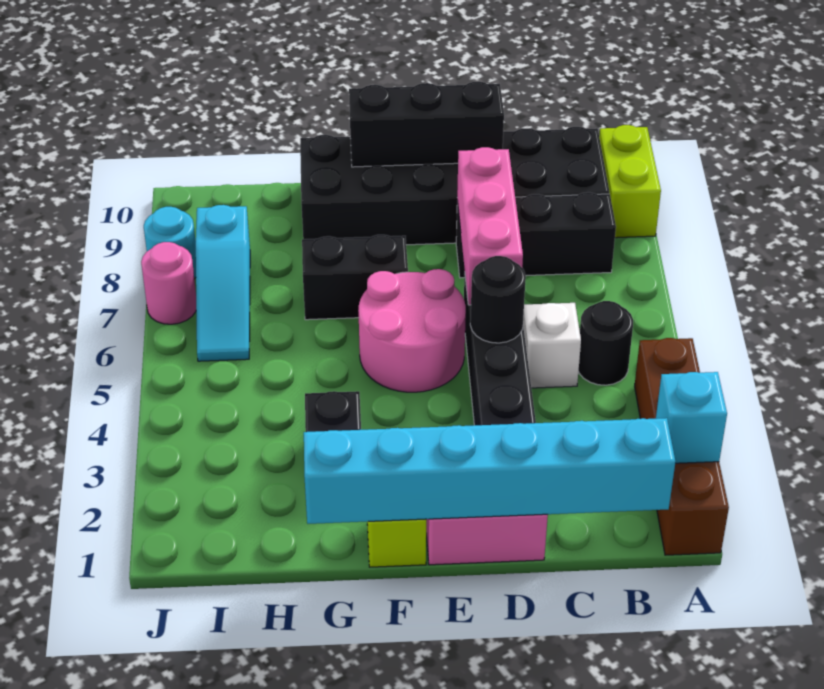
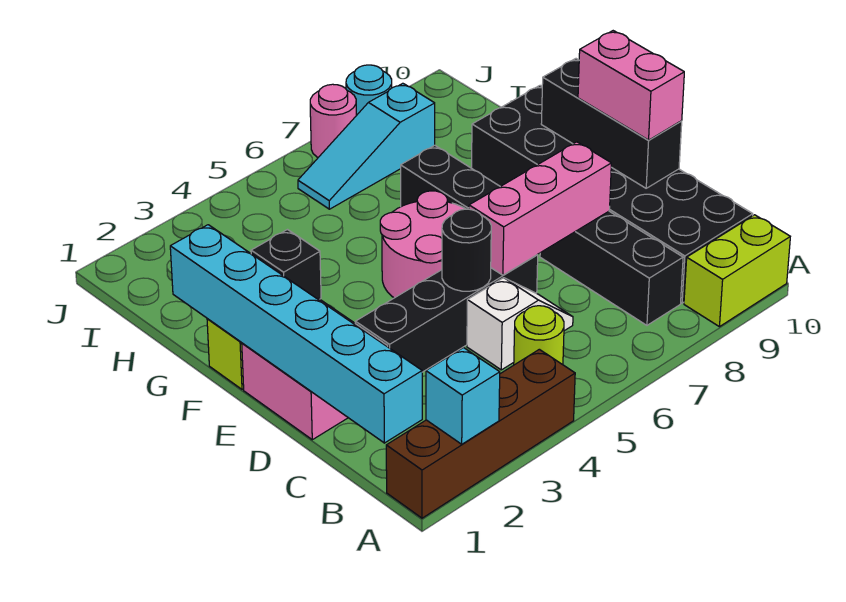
black 1x1 round brick [578,301,633,385] -> lime 1x1 round brick [514,306,564,365]
none -> pink 1x2 brick [578,31,684,140]

